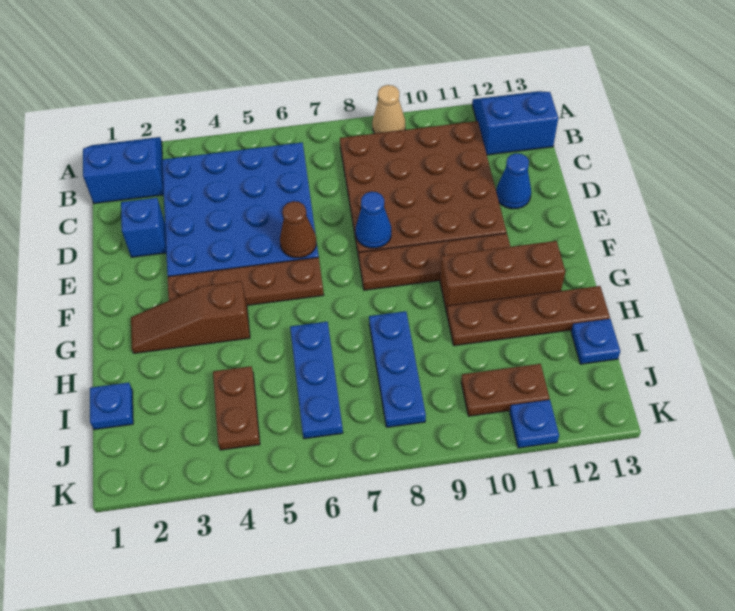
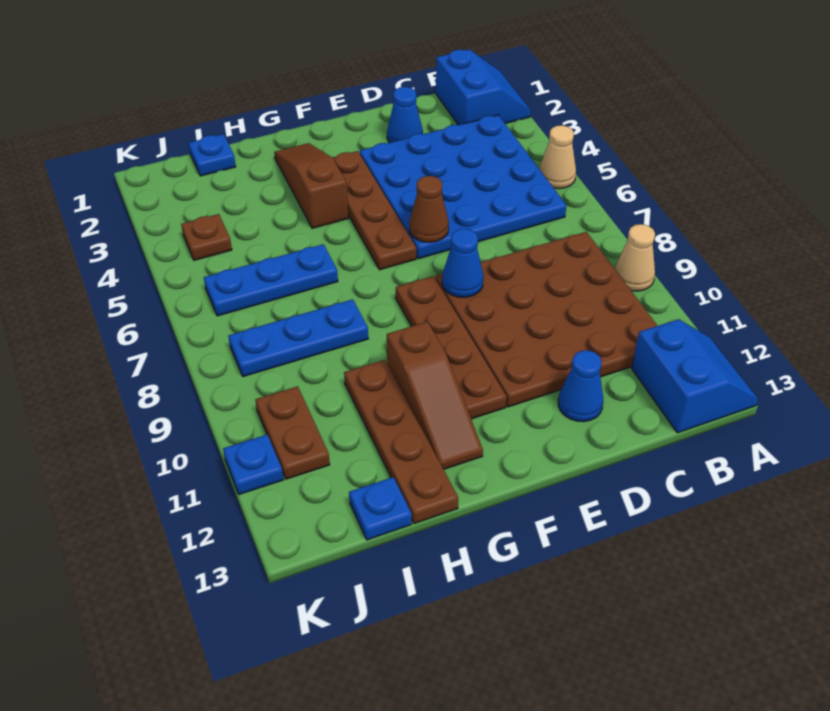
none -> tan 1x1 cone [539,125,576,189]
blue 1x1 brick [121,198,166,257] -> blue 1x1 cone [387,87,423,143]
brown 1x3 brick [440,241,565,312] -> brown 1x3 slope [387,322,483,469]
brown 1x2 plate [213,366,260,450] -> brown 1x1 plate [181,214,232,260]

